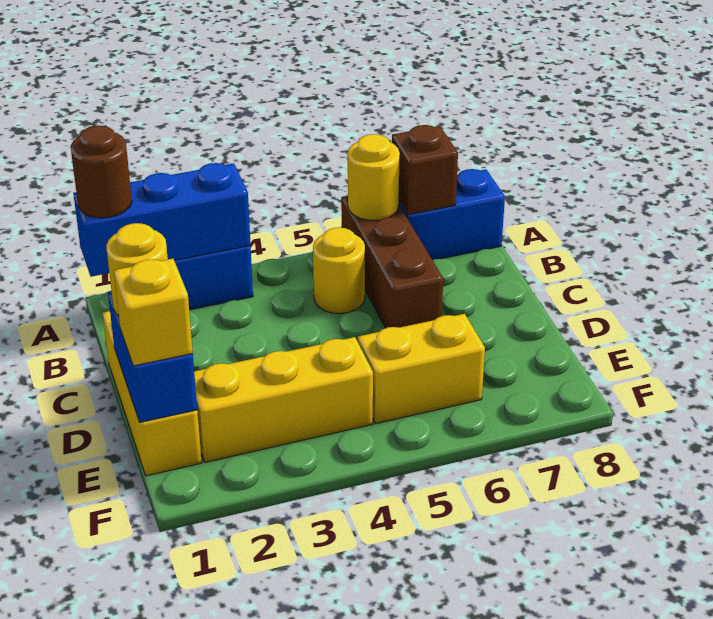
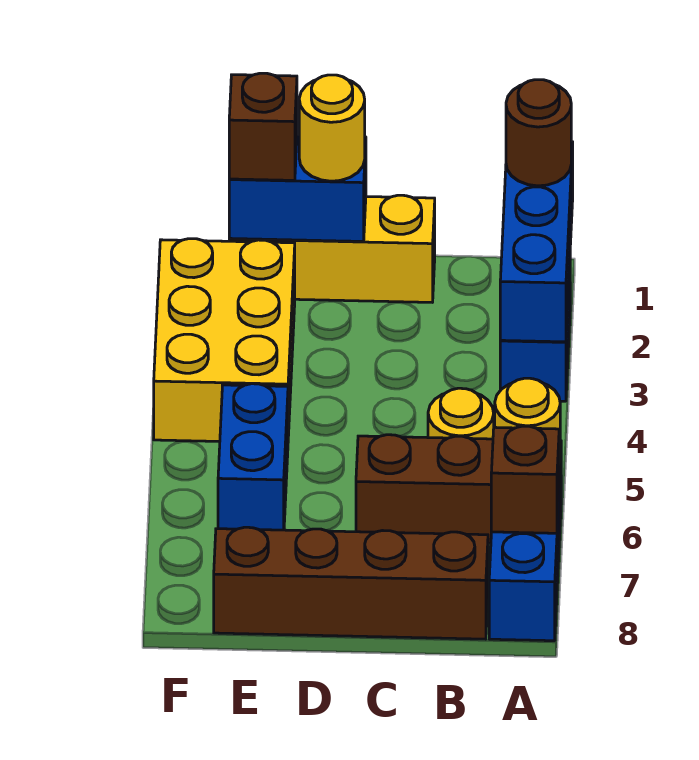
none -> brown 1x4 brick [214,527,488,639]
yellow 1x1 brick [114,259,193,366] -> brown 1x1 brick [229,73,297,180]
yellow 1x3 brick [194,337,373,462] -> yellow 2x3 brick [154,239,295,441]
yellow 1x2 brick [358,314,485,424] -> blue 1x2 brick [218,384,288,530]

